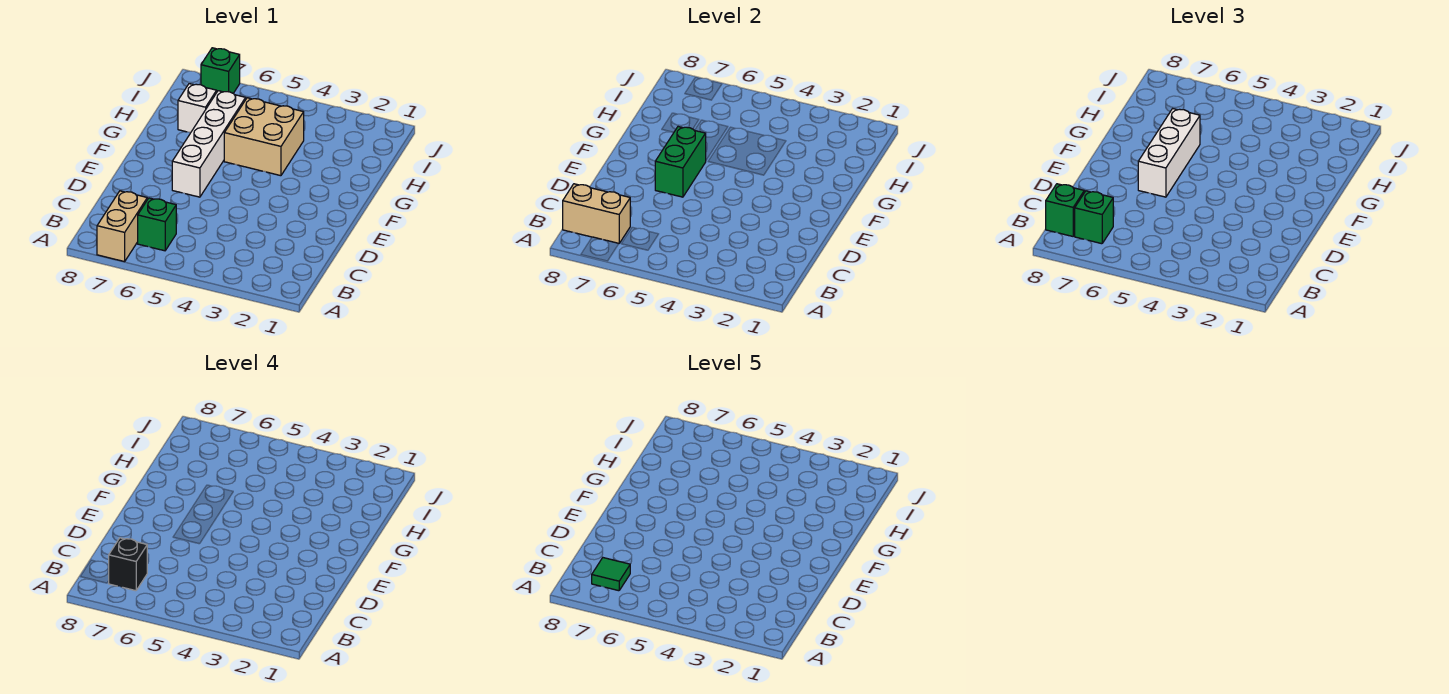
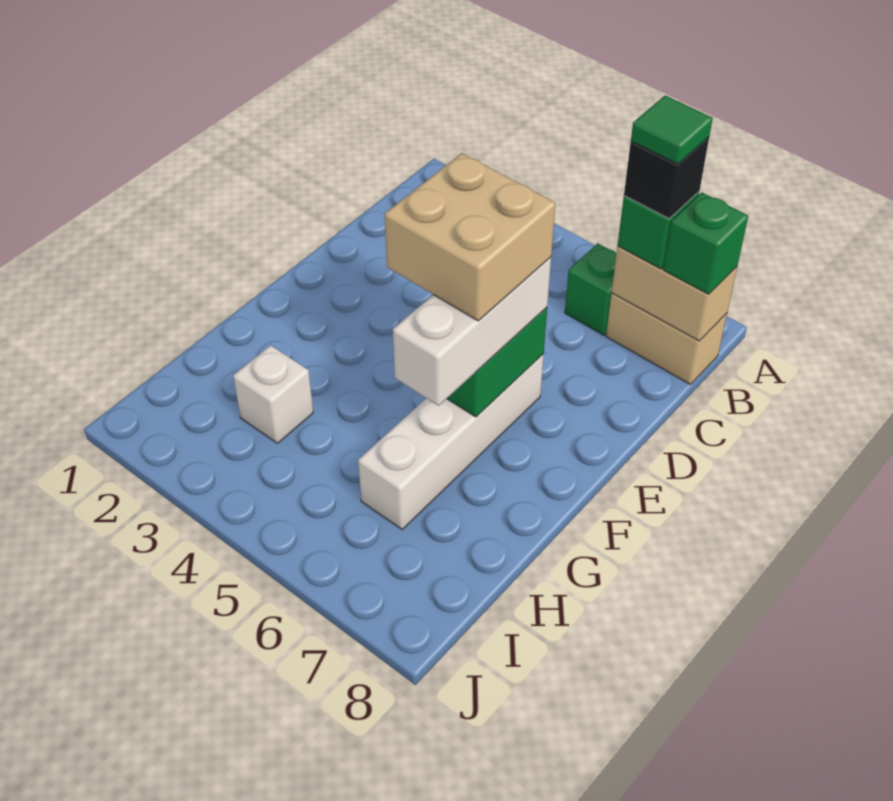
tan 1x2 brick [97,191,147,262] -> tan 1x2 brick turned to [606,293,727,385]
tan 2x2 brick [224,98,304,176] -> tan 2x2 brick moved to [385,153,555,321]
white 1x1 brick [178,84,217,133] -> white 1x1 brick moved to [233,345,313,443]
green 1x1 brick [201,48,240,93] -> none

